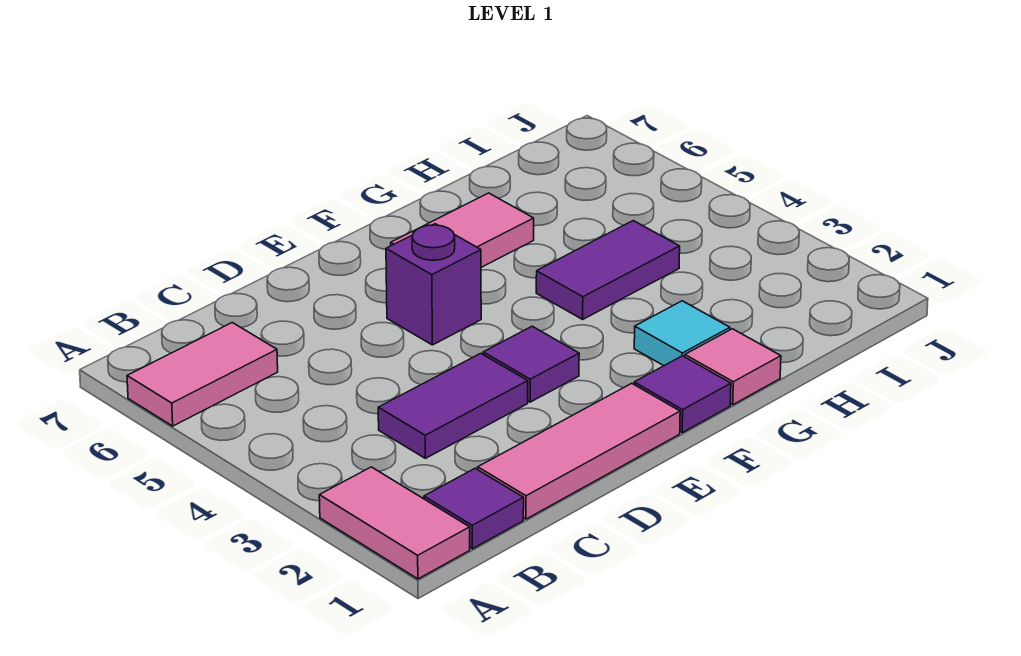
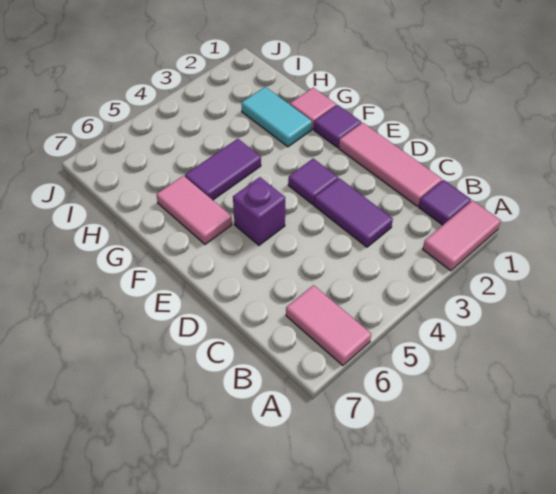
cyan 1x1 tile [634,301,730,366] -> cyan 1x2 tile [241,87,312,147]
purple 1x2 tile [536,221,680,319] -> purple 1x2 tile turned to [185,139,261,200]

